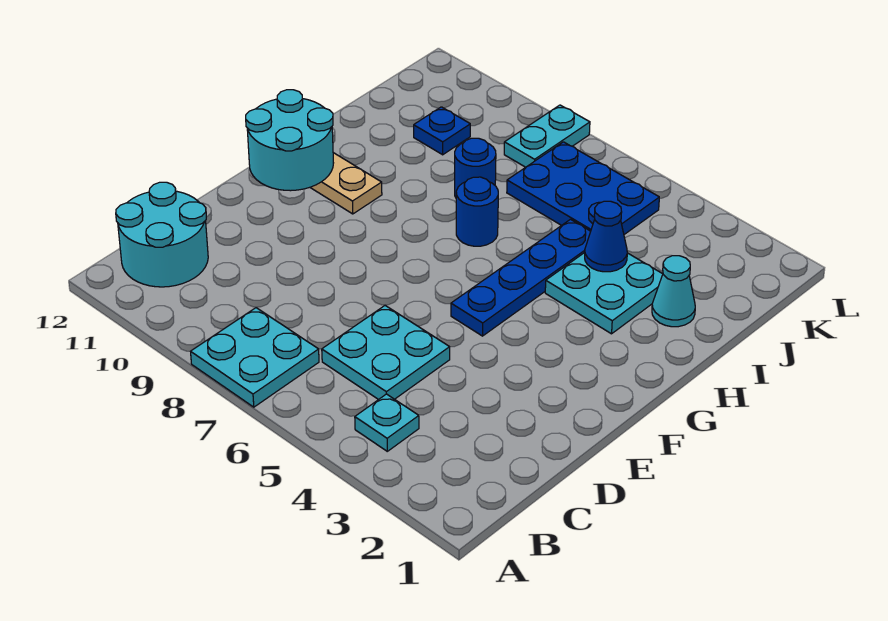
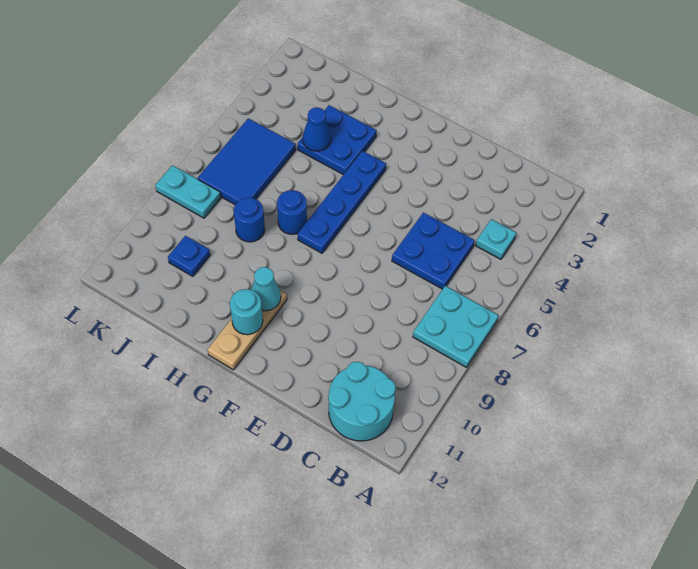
cyan 2x2 plate [322,306,450,400] -> blue 2x2 plate [392,213,475,289]
blue 1x4 plate [451,219,591,336] -> blue 1x4 plate turned to [298,151,386,253]
cyan 2x2 round brick [246,90,333,191] -> cyan 1x1 round brick [230,289,263,335]
cyan 2x2 plate [545,253,663,334] -> blue 2x2 plate [298,105,377,175]
cyan 1x1 cone [652,256,695,327] -> cyan 1x1 cone moved to [251,267,281,311]
blue 2x3 plate [507,142,659,234] -> blue 2x3 tile [198,118,296,205]

